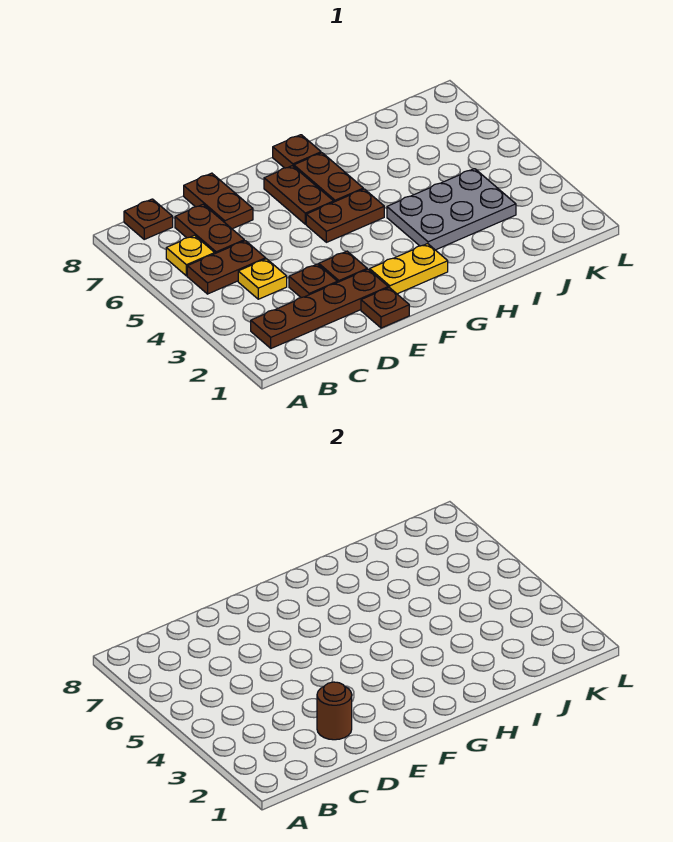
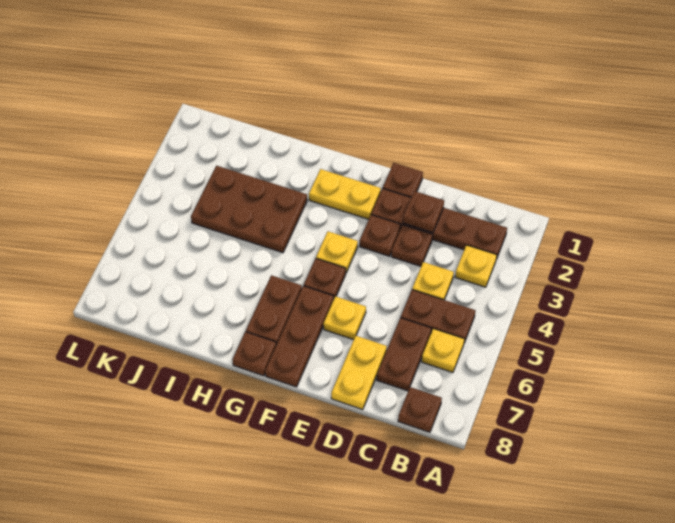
none -> yellow 1x1 plate [455,245,497,287]
brown 1x1 round brick [317,682,352,740] -> brown 1x1 plate [403,191,444,233]
brown 1x2 plate [184,173,253,229] -> yellow 1x2 plate [331,336,387,410]
none -> yellow 1x1 plate [323,296,366,340]
none -> yellow 1x1 plate [316,231,358,273]
brown 1x2 plate [306,189,384,242] -> brown 1x1 plate [304,258,346,298]
brown 1x2 plate [264,166,334,224] -> brown 1x3 plate [265,286,334,387]
grey 2x3 plate [387,169,516,250] -> brown 2x3 plate [191,166,307,253]

